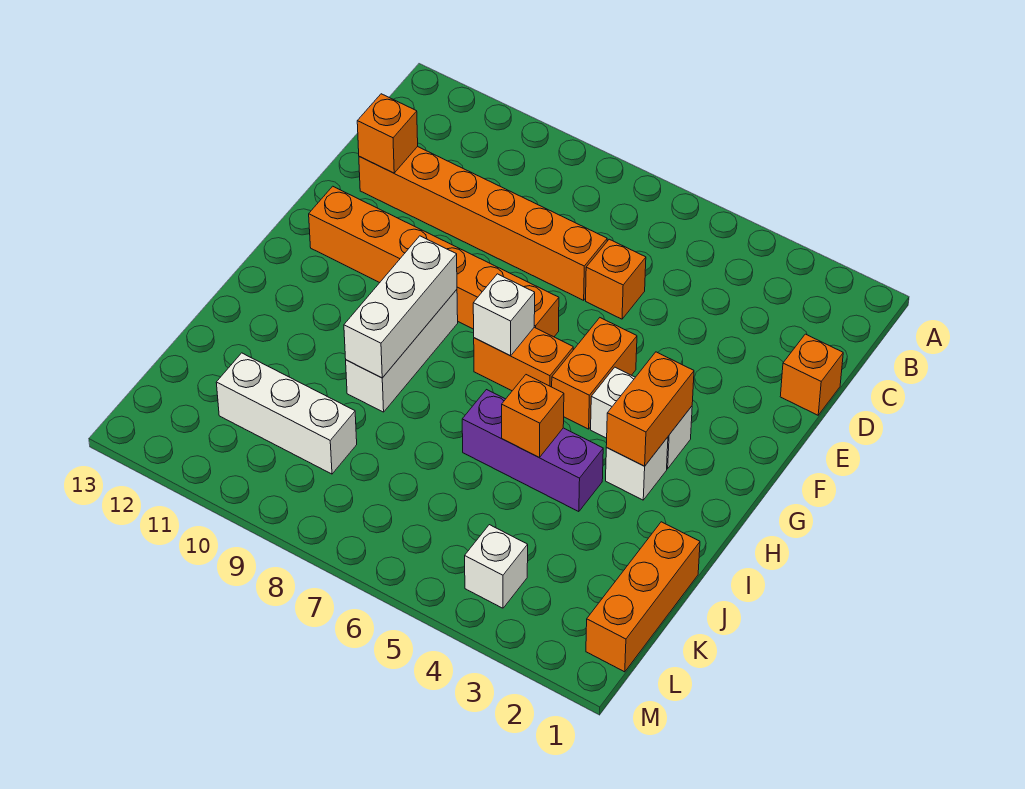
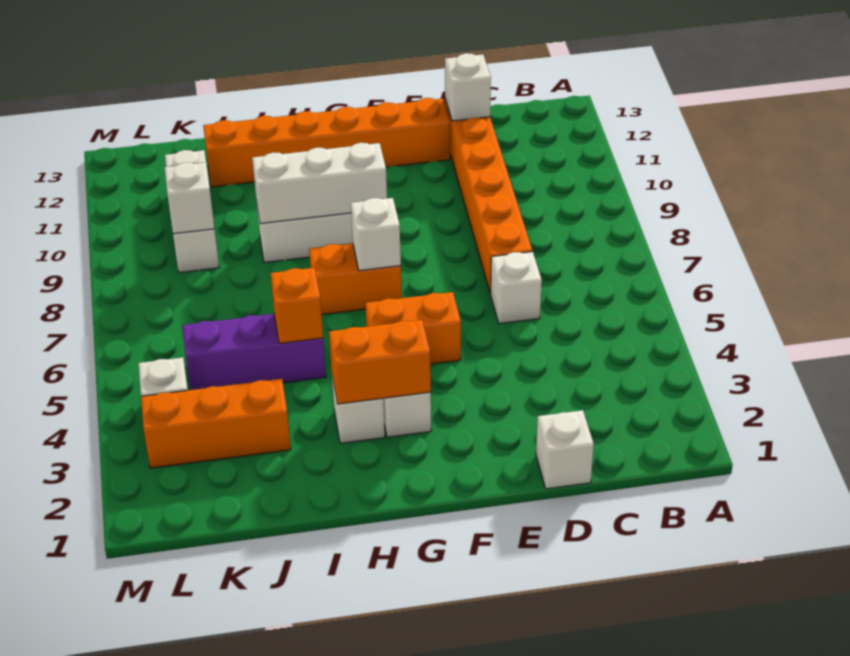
orange 1x1 brick [780,334,843,415] -> white 1x1 brick [536,410,594,489]
orange 1x1 brick [586,239,646,319] -> white 1x1 brick [491,252,542,324]
orange 1x1 brick [357,94,418,173] -> white 1x1 brick [445,53,491,121]
orange 1x6 brick [309,186,559,337] -> orange 1x6 brick turned to [203,98,450,187]
orange 1x2 brick [474,327,573,391] -> orange 1x2 brick turned to [309,243,402,315]
purple 1x3 brick [462,390,603,512] -> purple 1x3 brick turned to [182,314,326,390]
orange 1x3 brick [586,522,700,672] -> orange 1x3 brick moved to [141,379,291,468]
none -> white 1x1 brick [165,162,215,234]

